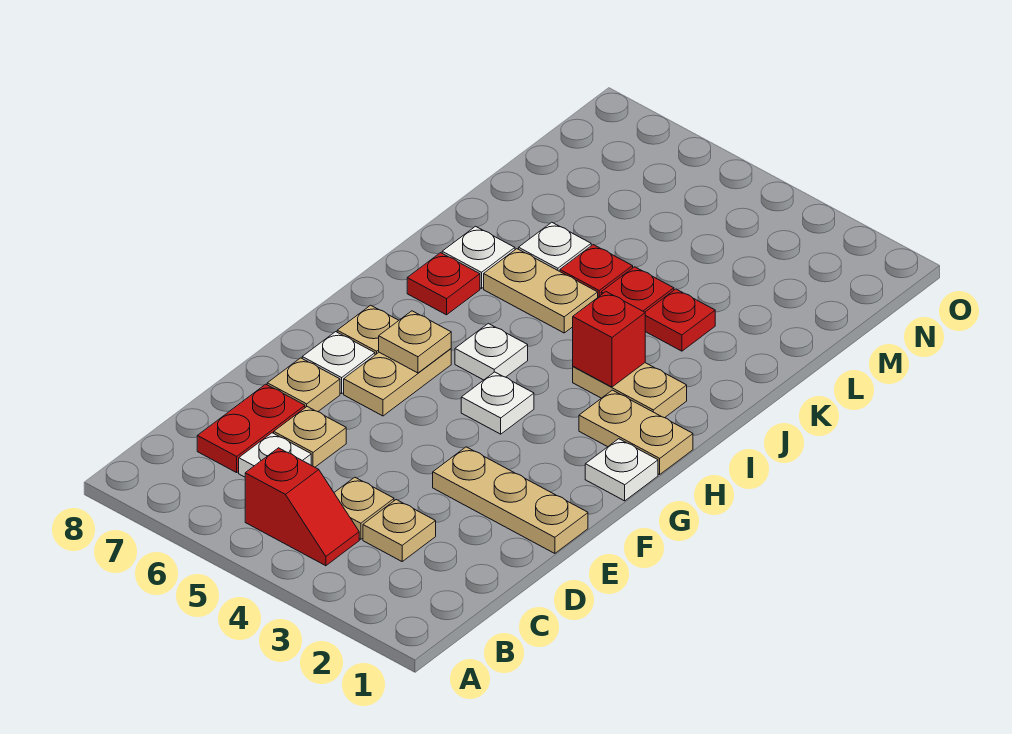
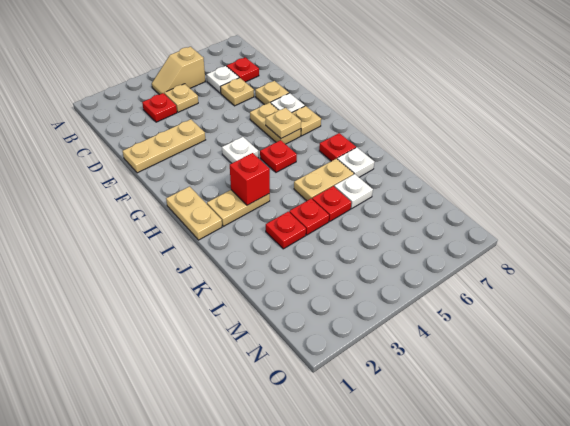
red 1x2 slope [245,448,359,566] -> tan 1x2 slope [152,47,205,95]
tan 1x1 plate [363,500,436,561] -> red 1x1 plate [142,93,177,122]
red 1x2 plate [197,384,305,473] -> red 1x1 plate [227,57,259,82]
white 1x1 plate [585,439,658,501] -> none
tan 1x2 plate [579,390,693,474] -> tan 1x2 plate turned to [166,187,222,240]
white 1x1 plate [455,323,528,380] -> red 1x1 plate [260,140,297,172]

